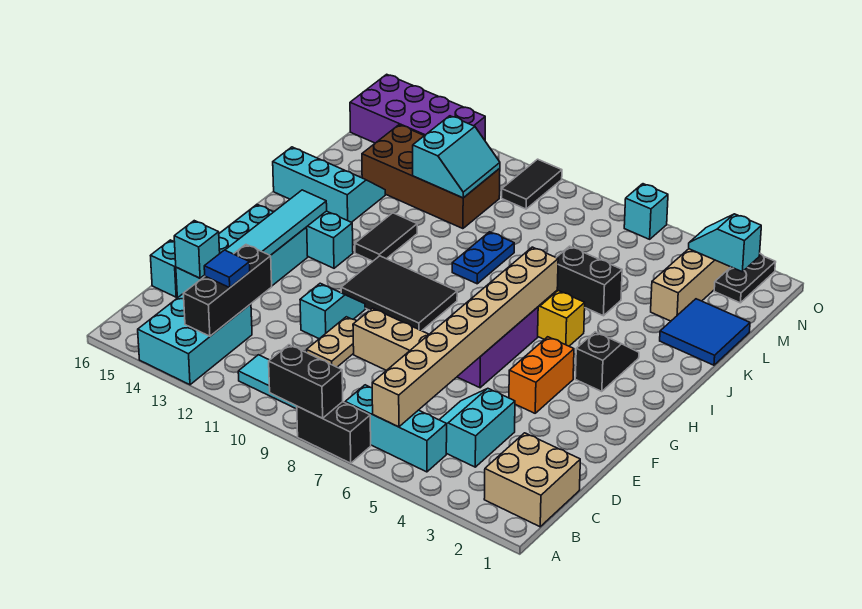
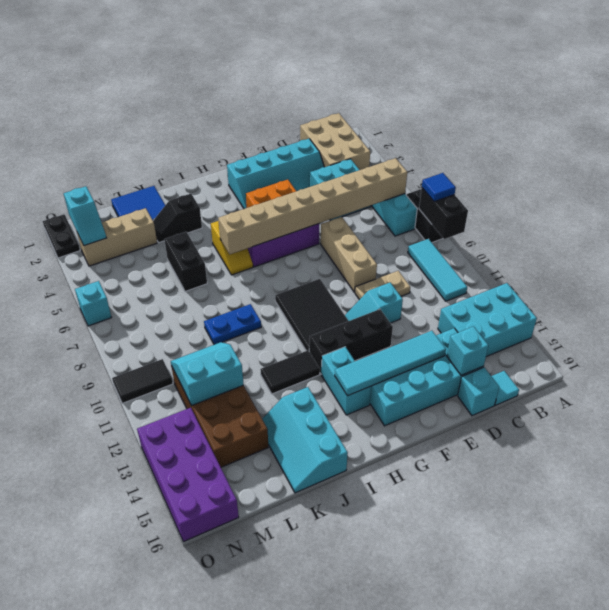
tan 2x2 brick [484,433,580,527] -> tan 2x3 brick [300,113,370,170]
black 1x3 brick [183,245,272,336] -> black 1x3 brick moved to [309,309,393,374]
blue 1x1 tile [204,250,250,288] -> blue 1x1 tile moved to [422,173,456,202]
none -> cyan 1x1 tile [492,371,519,405]
none -> cyan 2x4 slope [227,139,324,209]
black 1x2 slope [575,332,639,392] -> black 1x2 slope moved to [153,194,202,243]
black 1x2 plate [714,254,776,303] -> black 1x2 plate turned to [43,214,80,258]

